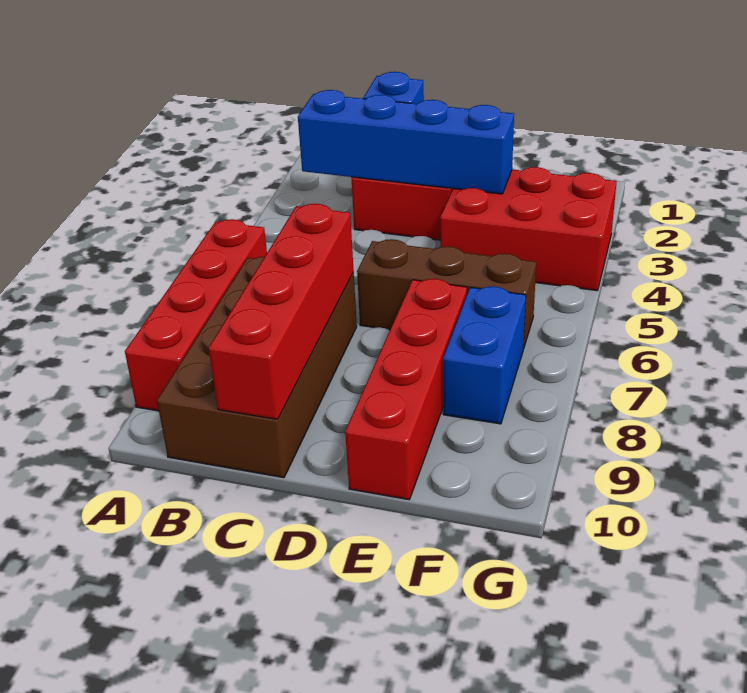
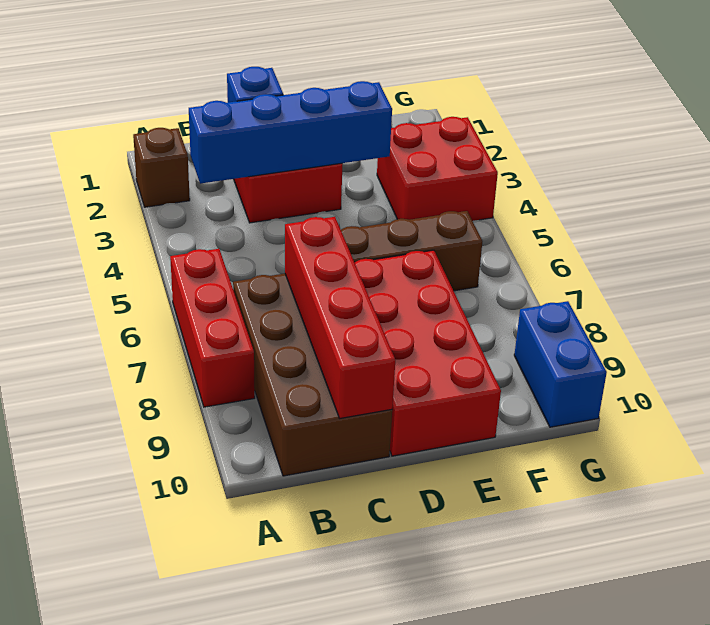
none -> brown 1x1 brick [133,128,190,207]
red 1x4 brick [125,219,267,411] -> red 1x3 brick [170,249,255,407]
red 2x3 brick [440,167,617,291] -> red 2x2 brick [377,117,498,221]
red 1x4 brick [345,279,467,500] -> red 2x4 brick [355,250,501,456]
blue 1x2 brick [443,286,526,424] -> blue 1x2 brick moved to [514,301,607,427]

